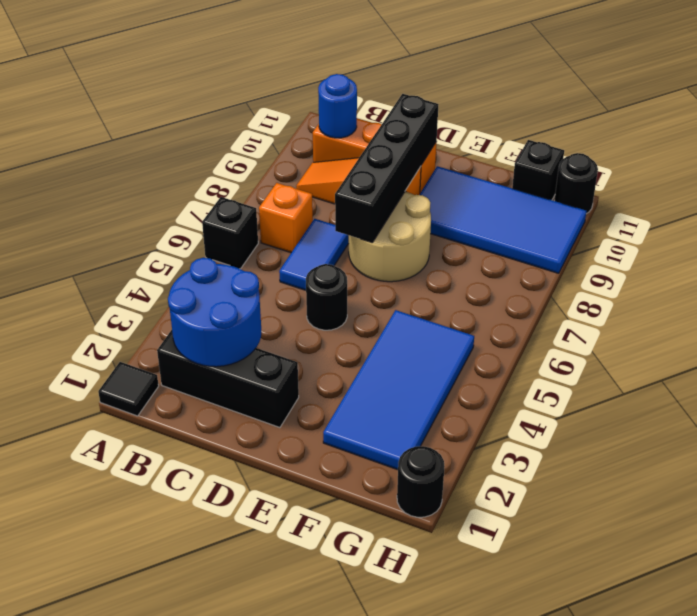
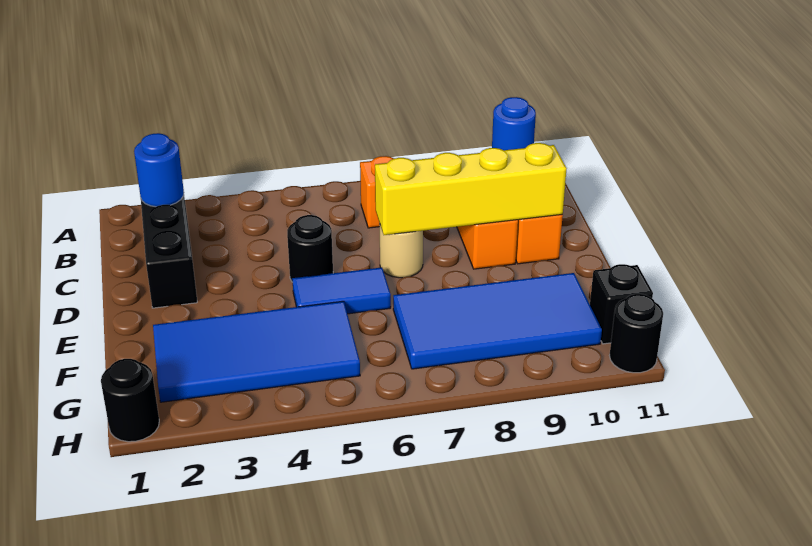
black 1x1 tile [98,362,159,416] -> none
black 1x1 brick [202,197,258,269] -> none
blue 2x2 round brick [168,258,261,367] -> blue 1x1 round brick [134,133,184,207]
blue 1x2 tile [279,219,349,290] -> blue 1x2 tile moved to [292,267,391,314]
tan 2x2 round brick [349,191,431,282] -> tan 1x1 round brick [379,223,423,278]
black 1x4 brick [335,94,439,243] -> yellow 1x4 brick [375,143,567,235]
blue 2x4 tile [419,166,586,273] -> blue 2x4 tile turned to [393,273,602,369]

